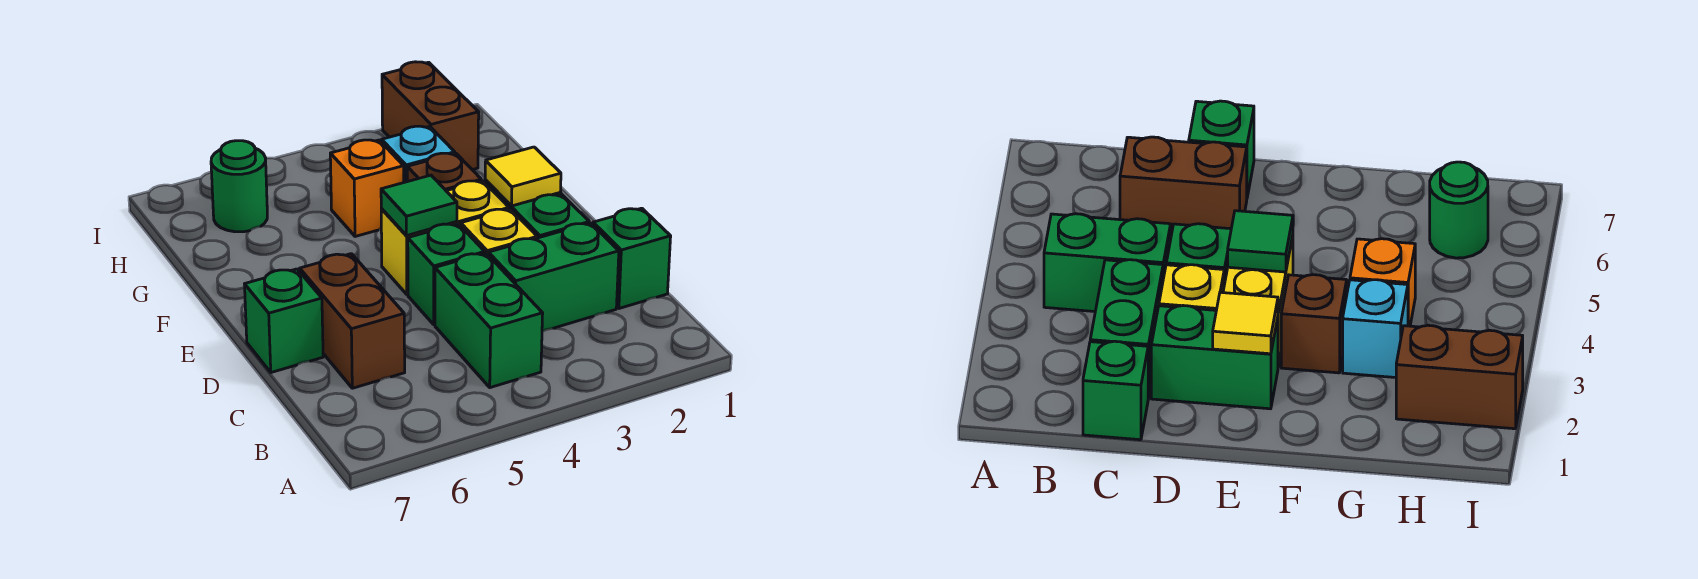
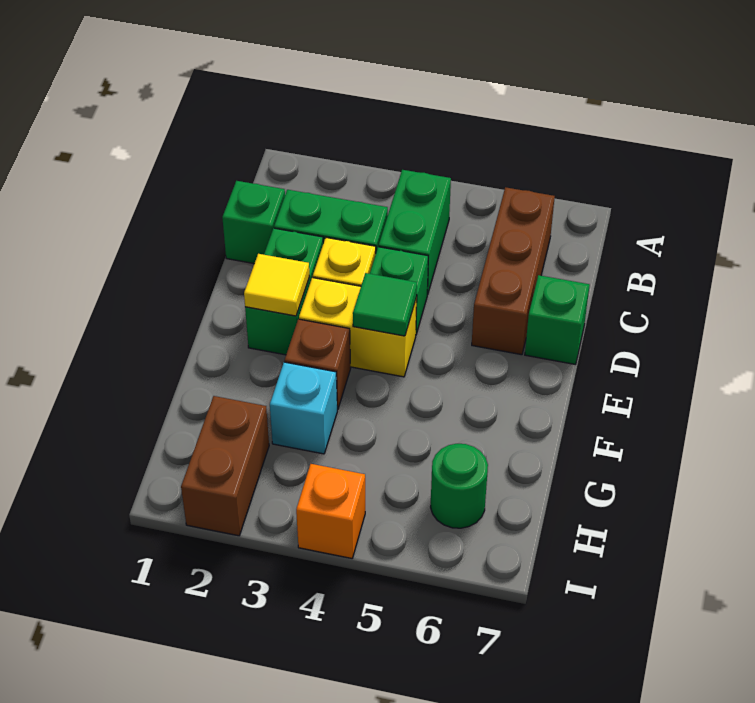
brown 1x2 brick [300,254,405,388] -> brown 1x3 brick [472,187,555,355]
orange 1x1 brick [330,140,404,237] -> orange 1x1 brick moved to [296,464,365,558]

